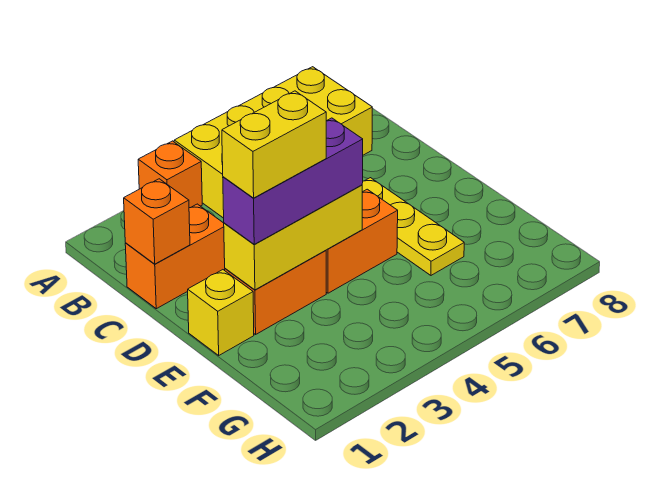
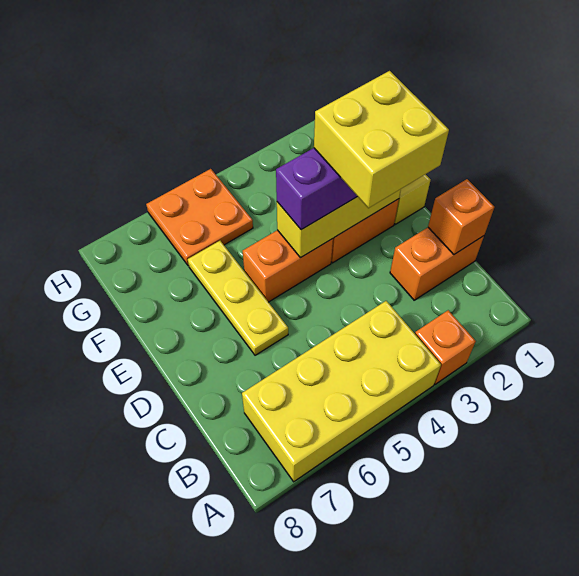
yellow 1x2 brick [222,91,326,198] -> yellow 2x2 brick [314,71,449,208]
none -> orange 2x2 plate [146,169,253,266]

